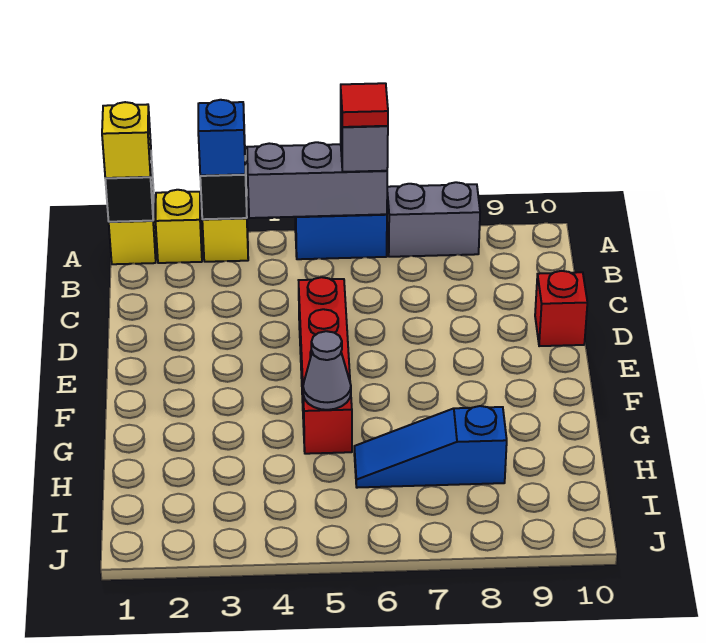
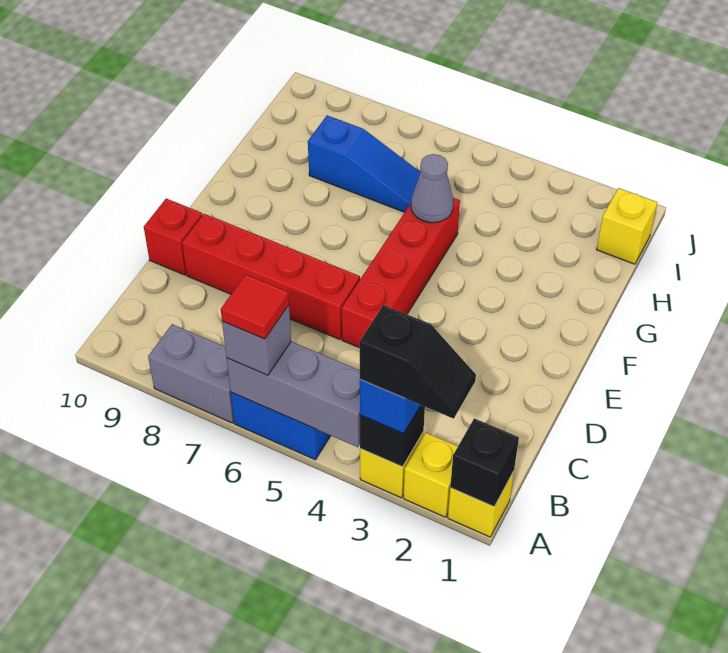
yellow 1x1 brick [102,102,151,178] -> yellow 1x1 brick moved to [596,188,658,264]
none -> black 1x2 slope [360,305,476,419]
none -> red 1x4 brick [182,214,360,339]

